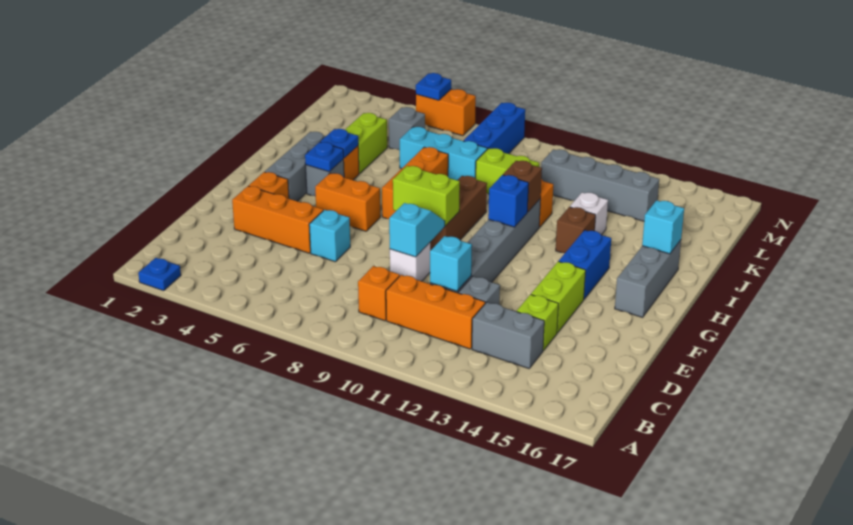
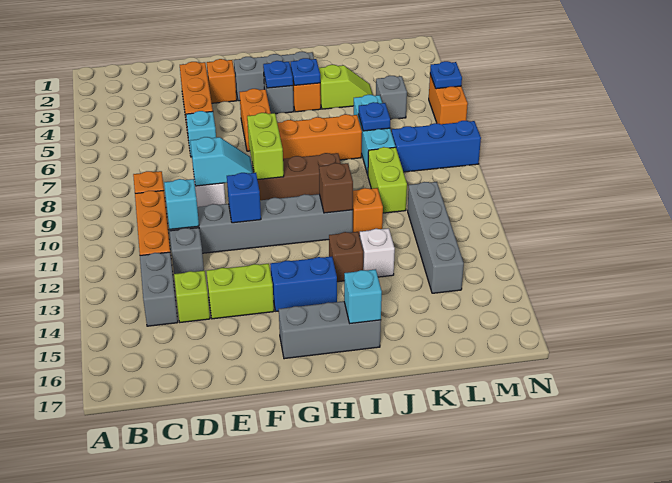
blue 1x1 plate [138,258,181,291] -> blue 1x1 plate moved to [359,102,390,131]
blue 1x1 brick [488,175,529,227] -> blue 1x1 brick moved to [227,173,261,223]
lime 1x2 brick [345,113,387,174] -> lime 1x2 slope [319,65,373,109]

